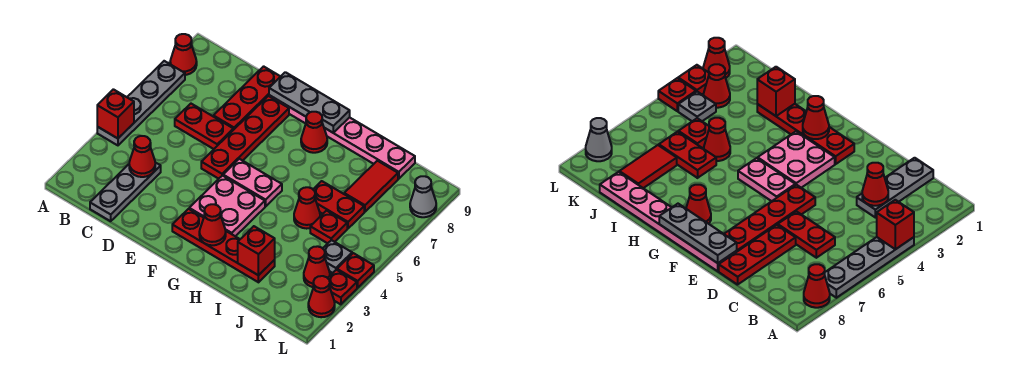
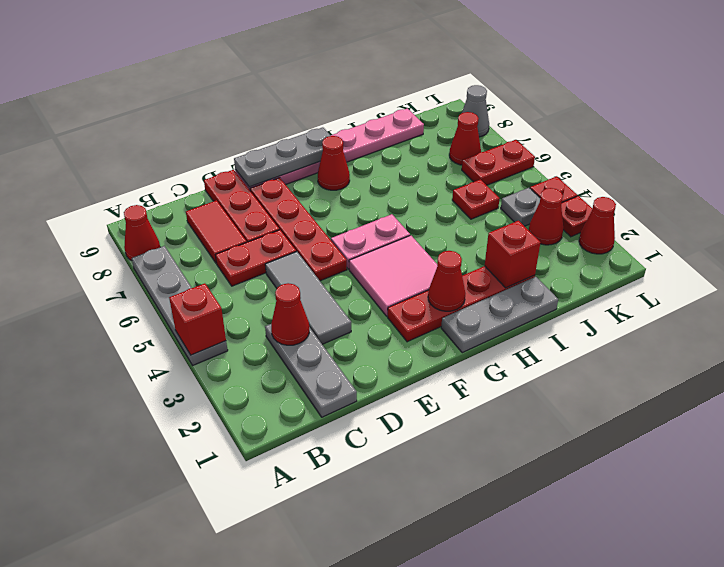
none -> grey 1x3 tile [265,252,351,344]
pink 2x2 plate [189,176,265,236] -> pink 2x2 tile [349,235,438,316]
none -> grey 1x3 plate [441,277,558,353]
red 1x1 cone [294,187,320,229] -> red 1x1 cone moved to [449,112,481,165]
red 1x2 plate [313,181,364,229] -> red 1x2 plate moved to [462,140,535,185]
red 1x2 tile [344,161,398,212] -> red 1x2 tile moved to [186,200,247,263]

